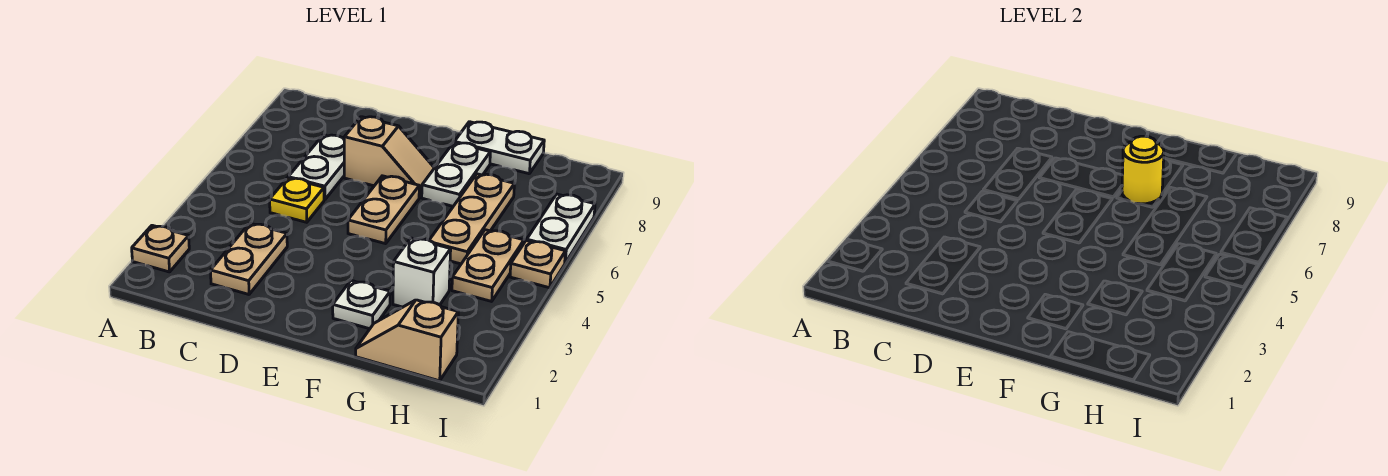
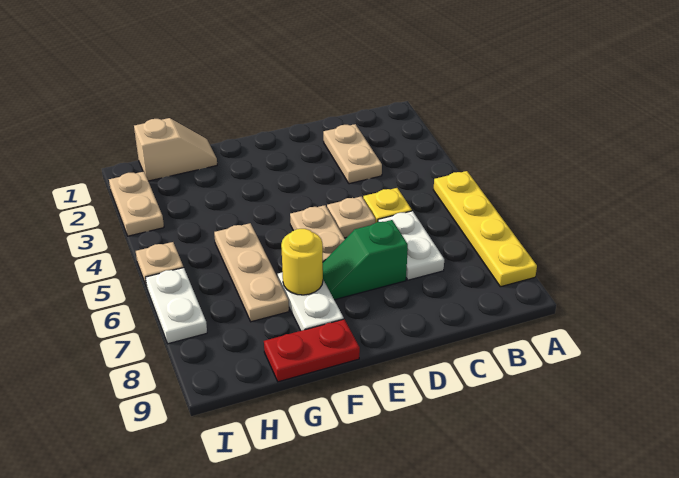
tan 1x1 plate [132,225,189,272] -> tan 1x1 plate moved to [327,196,375,238]
none -> yellow 1x4 plate [433,171,537,287]
tan 1x2 slope [344,117,434,198] -> green 1x2 slope [323,220,408,300]
white 1x1 plate [333,280,390,329] -> none
white 1x2 plate [454,122,544,174] -> red 1x2 plate [264,319,360,382]
white 1x1 brick [393,238,451,307] -> none
tan 1x2 plate [452,230,524,301] -> tan 1x2 plate moved to [109,172,164,236]

